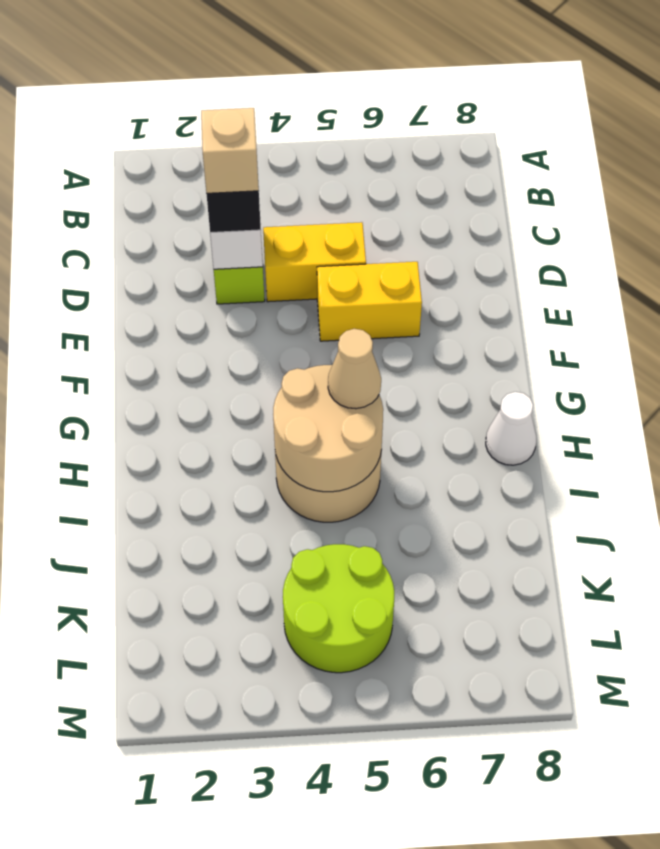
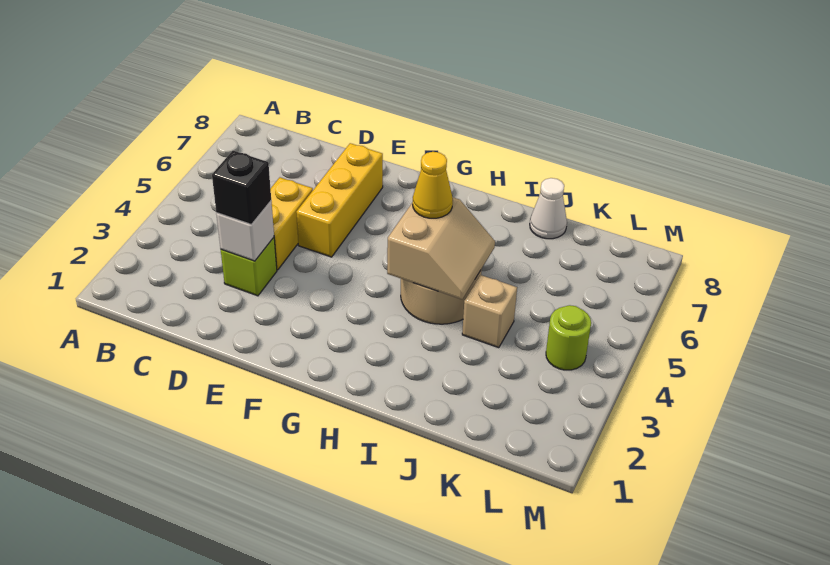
tan 1x1 brick [201,108,259,193] -> tan 1x1 brick moved to [462,275,517,348]
yellow 1x2 brick [317,262,422,341] -> yellow 1x3 brick [296,143,383,257]
tan 2x2 round brick [273,365,383,492] -> tan 2x2 slope [387,197,495,299]
tan 1x1 cone [328,329,381,409] -> yellow 1x1 cone [413,152,453,218]
white 1x1 cone [486,392,536,465] -> white 1x1 cone moved to [530,178,567,239]
lime 2x2 round brick [283,544,394,673] -> lime 1x1 round brick [546,305,591,370]

